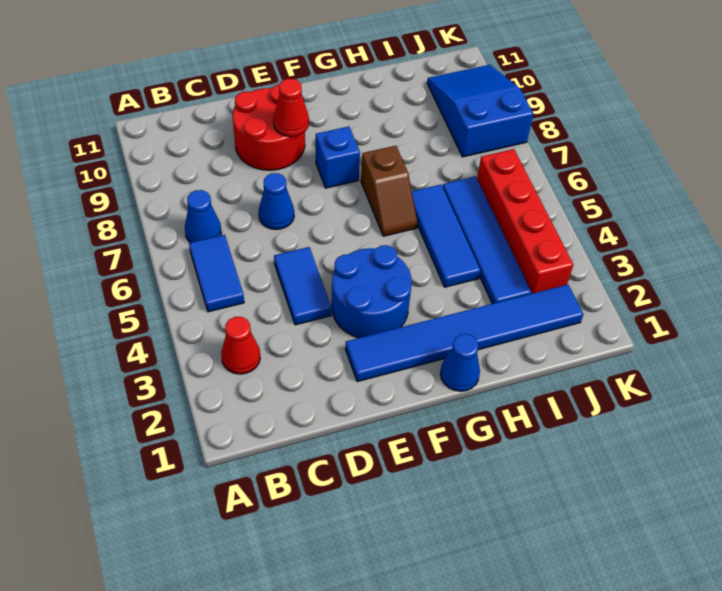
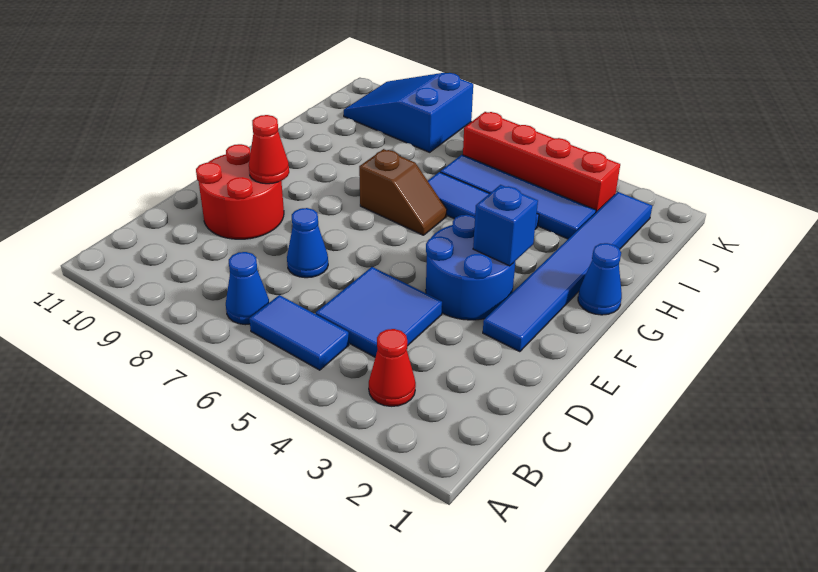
blue 1x2 tile [274,247,331,325] -> blue 2x2 tile [316,267,442,357]
blue 1x1 brick [316,127,360,188] -> blue 1x1 brick moved to [473,185,538,266]

